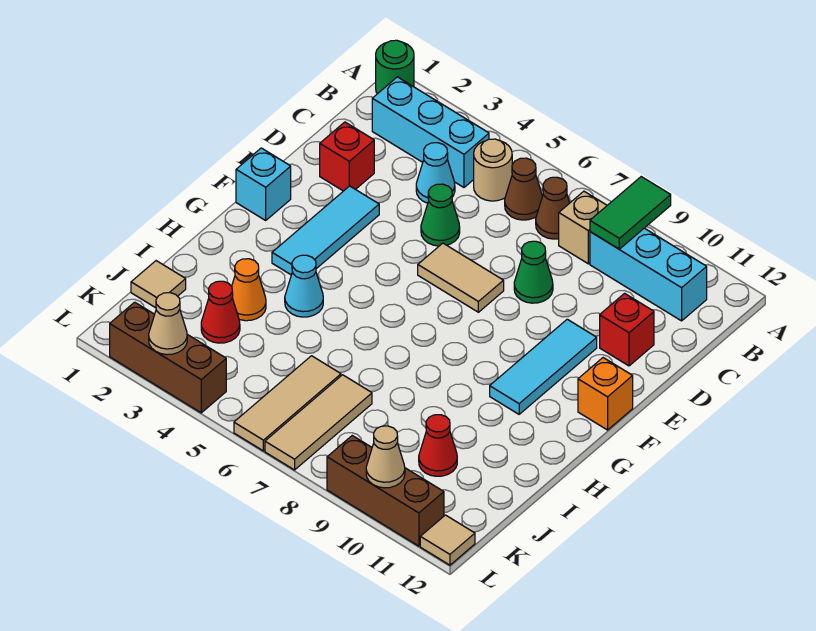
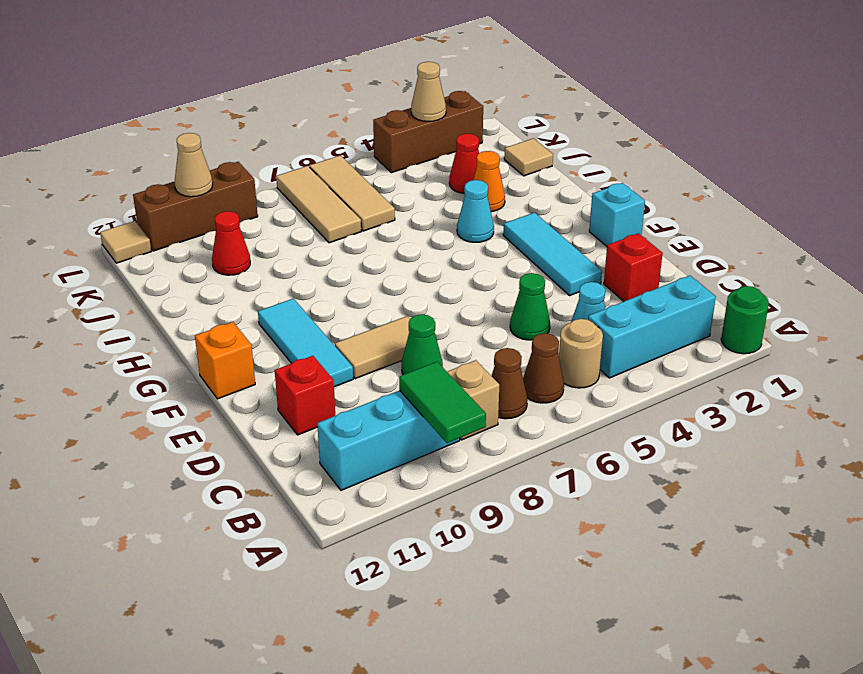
tan 1x2 tile [418,243,504,312] -> tan 1x2 tile moved to [335,316,410,379]

